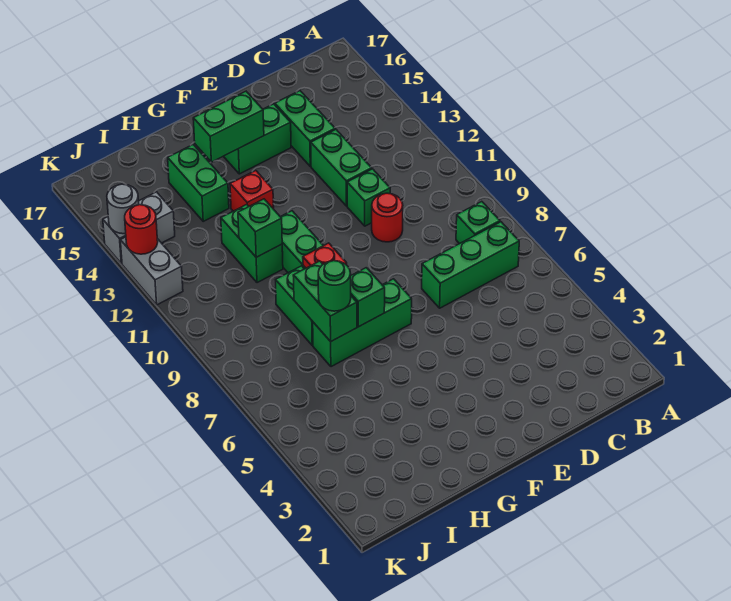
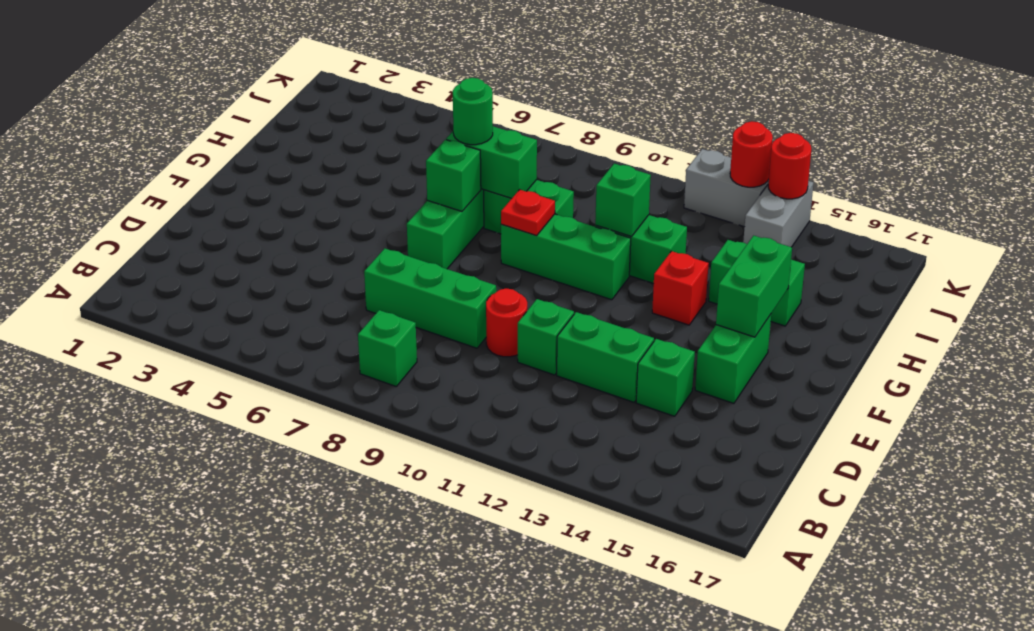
green 1x3 brick [422,222,519,308] -> green 1x3 brick turned to [364,248,496,348]
green 1x2 brick [275,91,335,166] -> green 1x1 brick [636,339,695,416]
grey 1x1 round brick [107,184,139,234] -> red 1x1 round brick [768,133,811,199]

